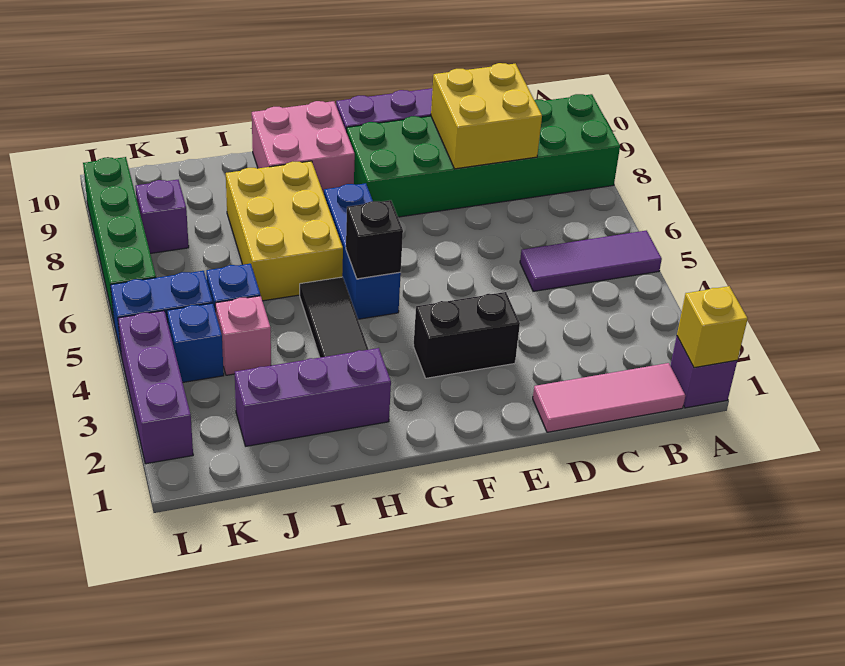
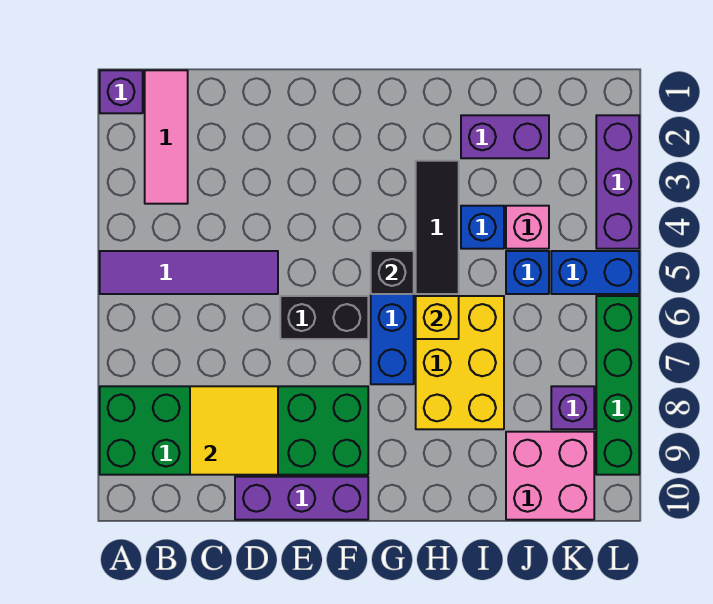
yellow 1x1 brick [677,286,748,368] -> yellow 1x1 brick moved to [416,296,459,339]
purple 1x3 tile [520,231,662,291] -> purple 1x4 tile [100,251,278,294]
pink 1x3 tile [533,363,685,432] -> pink 1x3 tile turned to [145,70,188,204]
yellow 2x2 brick [431,63,542,169] -> yellow 2x2 tile [190,386,278,475]
black 1x2 brick [413,292,520,378] -> black 1x2 brick moved to [280,296,368,339]
pink 2x2 brick [252,101,355,194] -> pink 2x2 brick moved to [506,432,594,520]
purple 1x3 brick [235,348,391,446] -> purple 1x2 brick [461,115,549,158]
blue 1x1 brick [167,303,224,382] -> blue 1x1 brick moved to [461,206,504,249]

